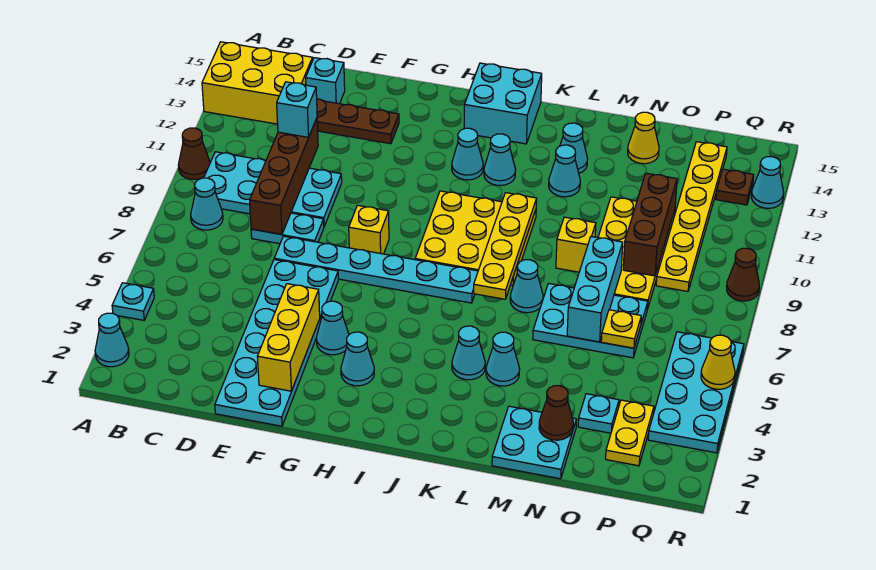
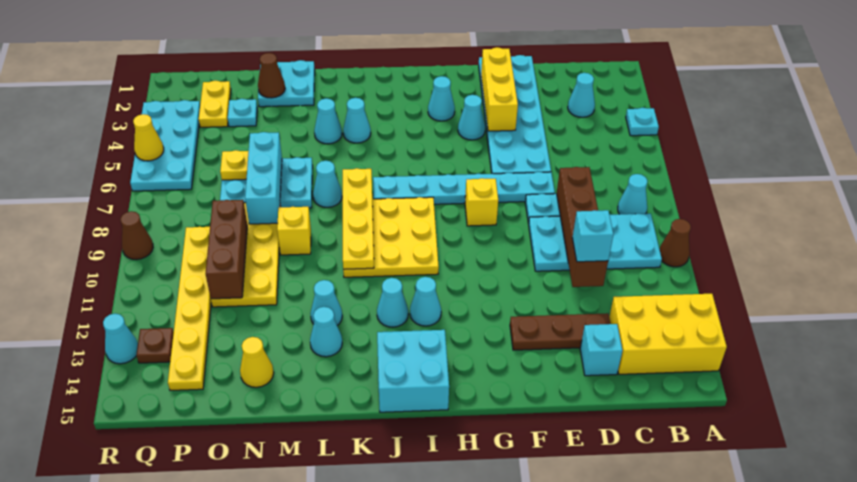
cyan 1x1 cone [95,313,129,367] -> cyan 1x1 cone moved to [568,73,595,117]

